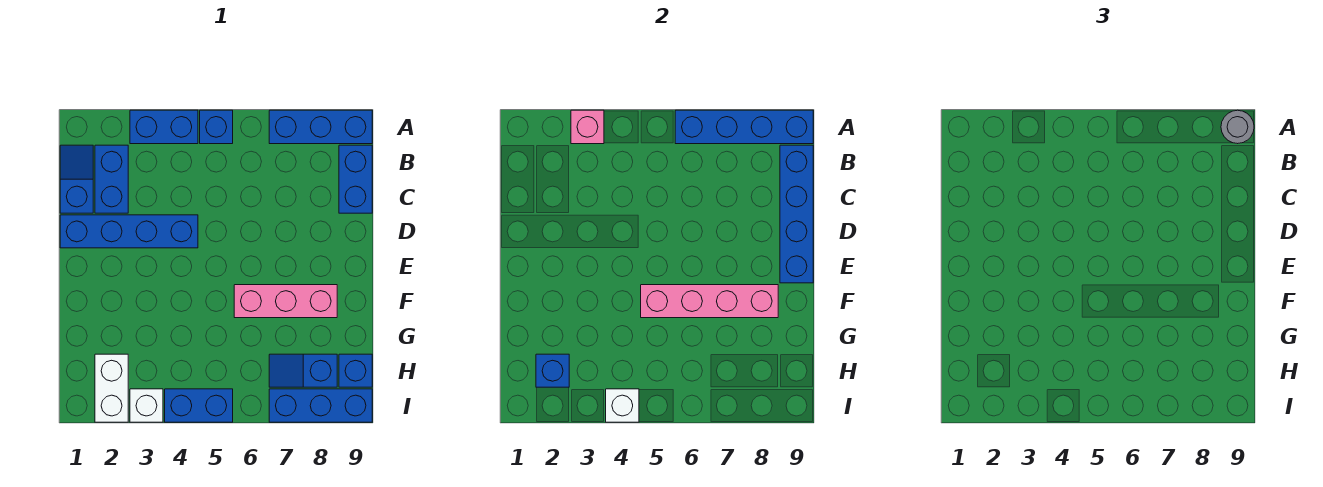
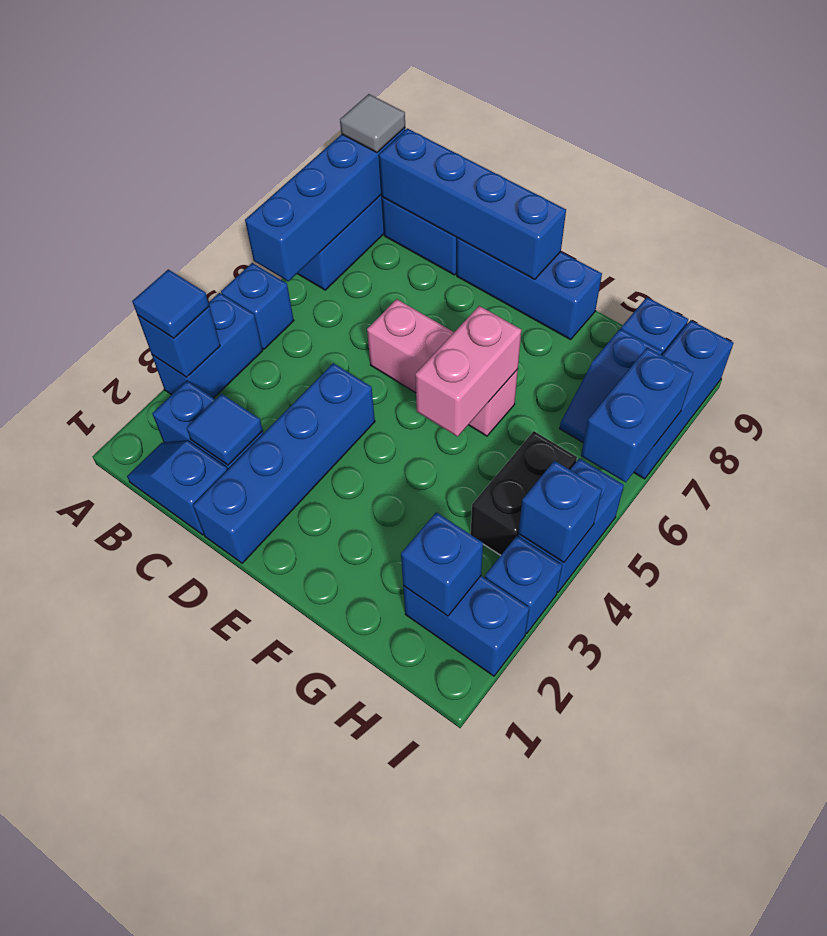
pink 1x1 brick [571,110,604,144] -> blue 1x1 brick [137,307,220,377]
none -> blue 1x1 tile [132,269,209,338]
grey 1x1 round brick [1221,110,1254,144] -> grey 1x1 tile [340,94,405,153]
none -> blue 1x1 tile [187,394,263,465]
none -> blue 1x3 brick [457,238,602,340]
pink 1x4 brick [641,285,778,318] -> pink 1x2 brick [415,306,521,437]
pink 1x3 brick [234,285,337,318] -> pink 1x3 brick turned to [367,299,518,436]
white 1x2 brick [95,354,128,422] -> blue 1x2 brick [403,576,529,676]
none -> black 1x2 brick [471,431,577,555]
white 1x1 brick [130,389,163,422] -> blue 1x1 brick [485,536,562,633]
white 1x1 brick [606,389,639,422] -> blue 1x1 brick [518,461,602,563]
none -> blue 1x2 brick [581,348,693,483]

